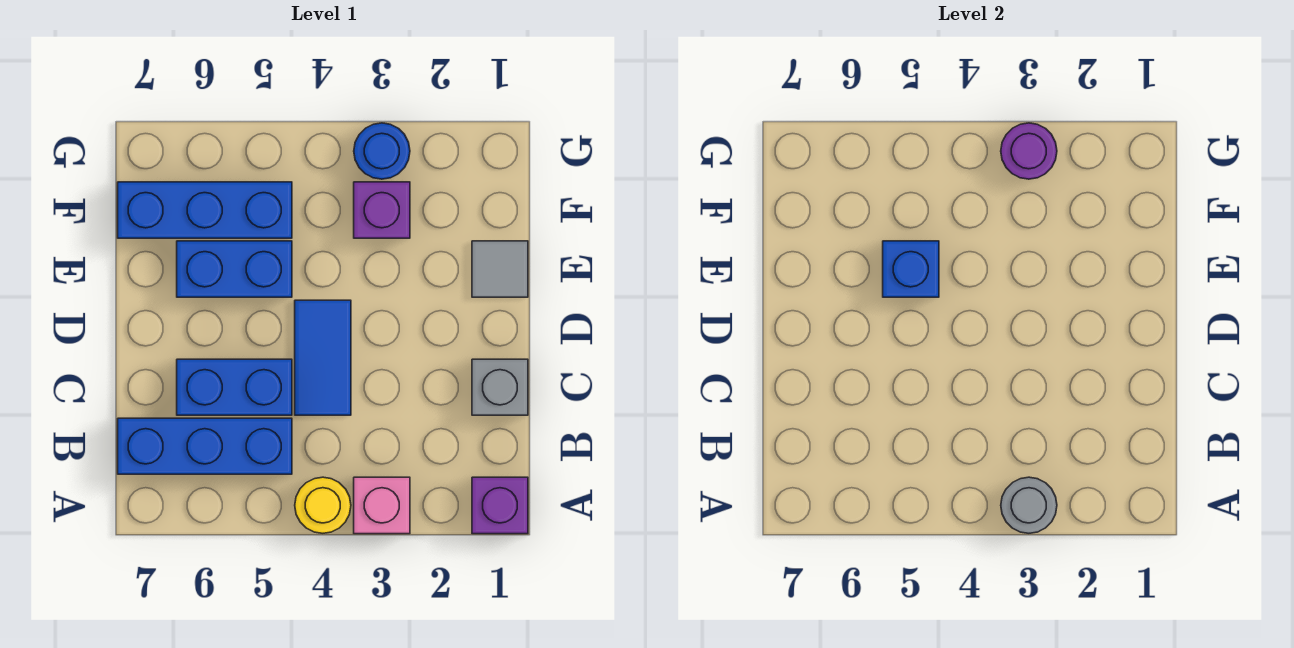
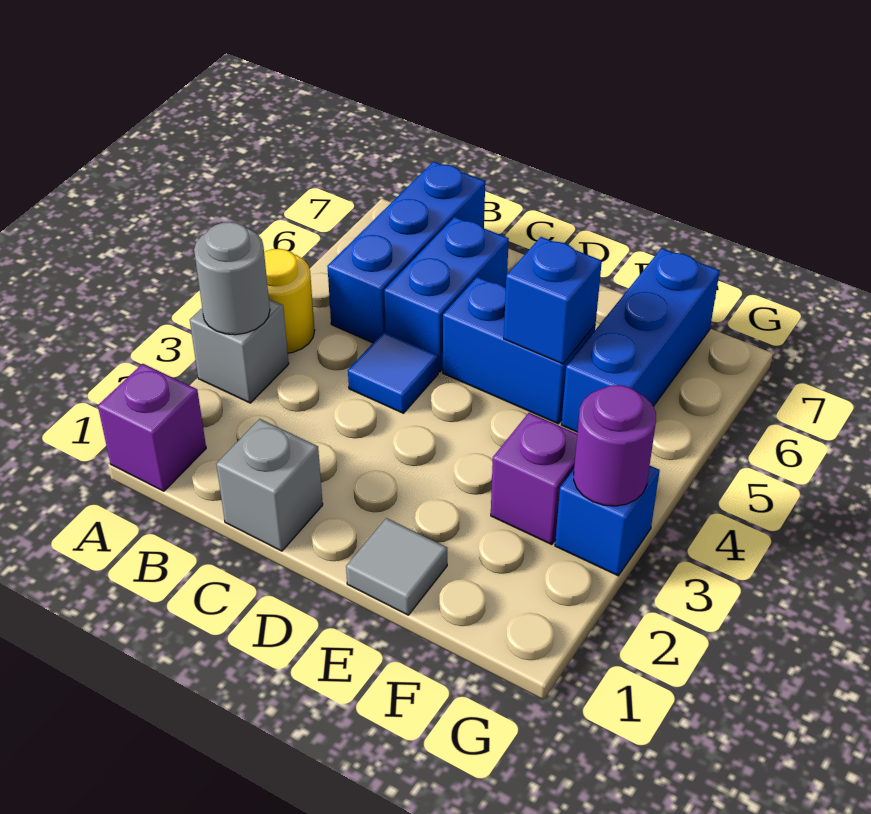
pink 1x1 brick [354,477,410,534] -> grey 1x1 brick [190,299,289,403]
blue 1x2 tile [295,300,351,415] -> blue 1x1 tile [348,332,438,413]
blue 1x2 brick [177,241,292,297] -> blue 1x2 brick turned to [443,277,595,424]
blue 1x1 round brick [354,123,410,179] -> blue 1x1 brick [555,466,660,576]

